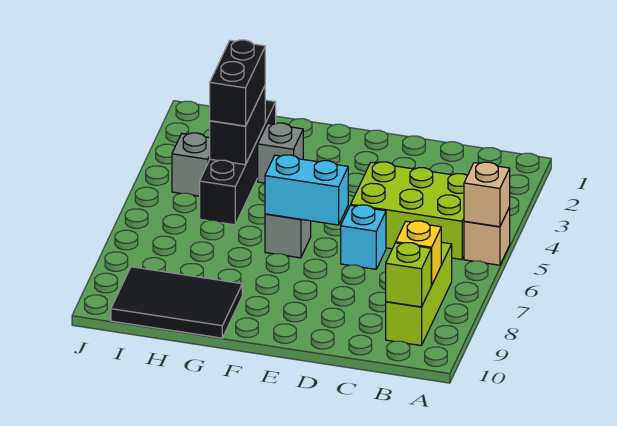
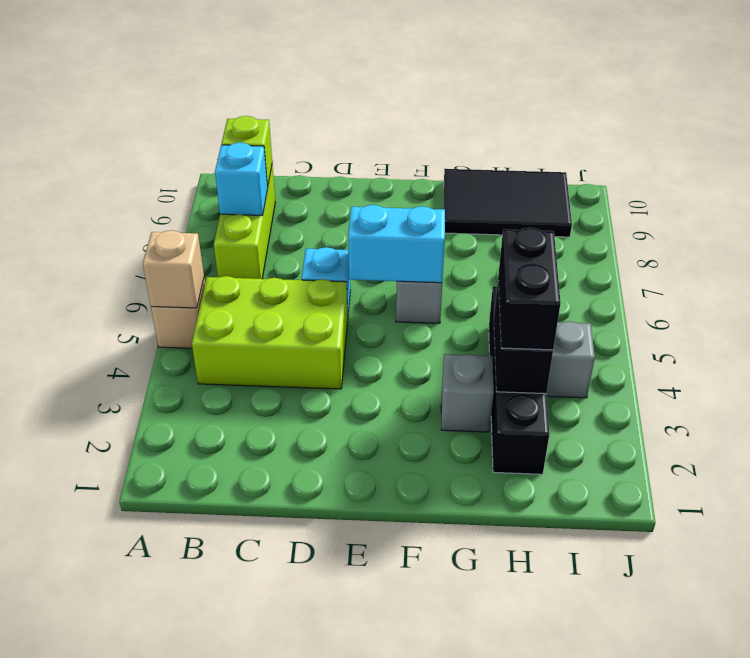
yellow 1x1 brick [396,221,441,285] -> cyan 1x1 brick [215,143,268,215]

